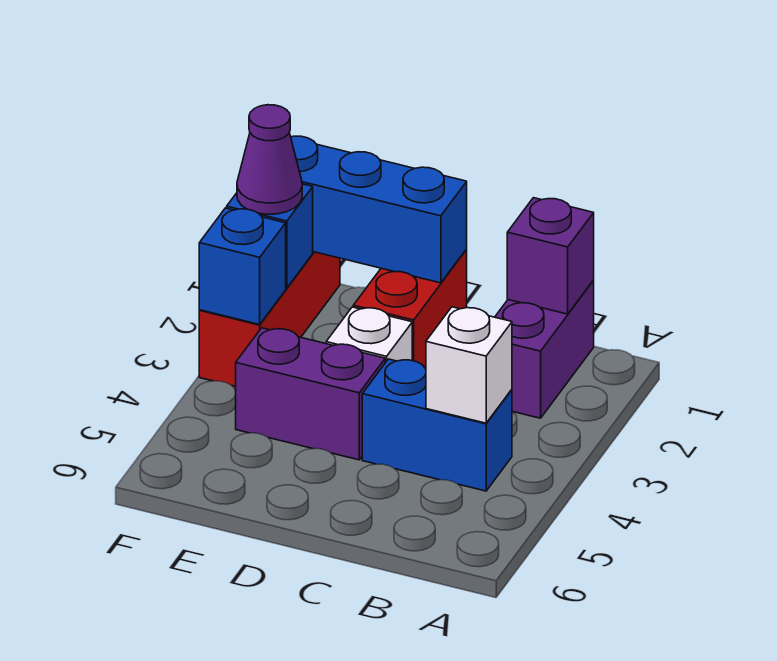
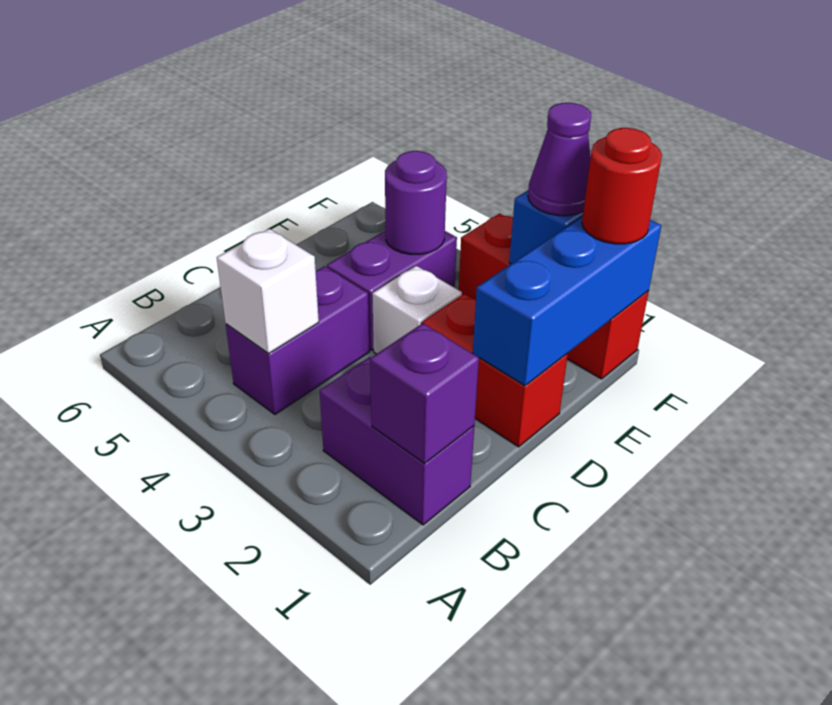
blue 1x2 brick [362,359,512,491] -> purple 1x2 brick [226,266,369,414]
none -> purple 1x1 round brick [385,151,447,255]
none -> red 1x1 round brick [582,128,662,244]
blue 1x1 brick [199,208,286,324] -> none

